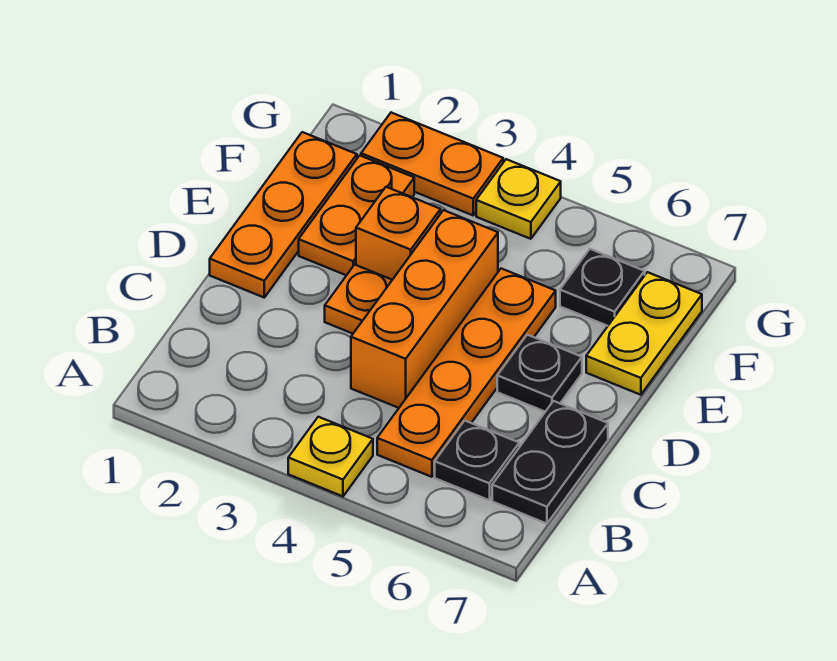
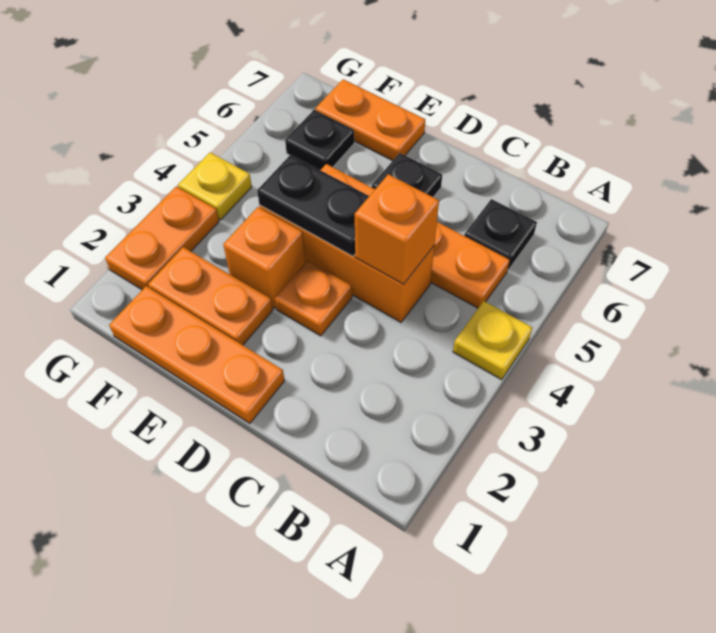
black 1x2 plate [492,401,608,524] -> black 1x2 plate moved to [257,155,369,256]
none -> orange 1x1 brick [355,174,439,284]
yellow 1x2 plate [586,272,702,395] -> orange 1x2 plate [315,79,425,161]

